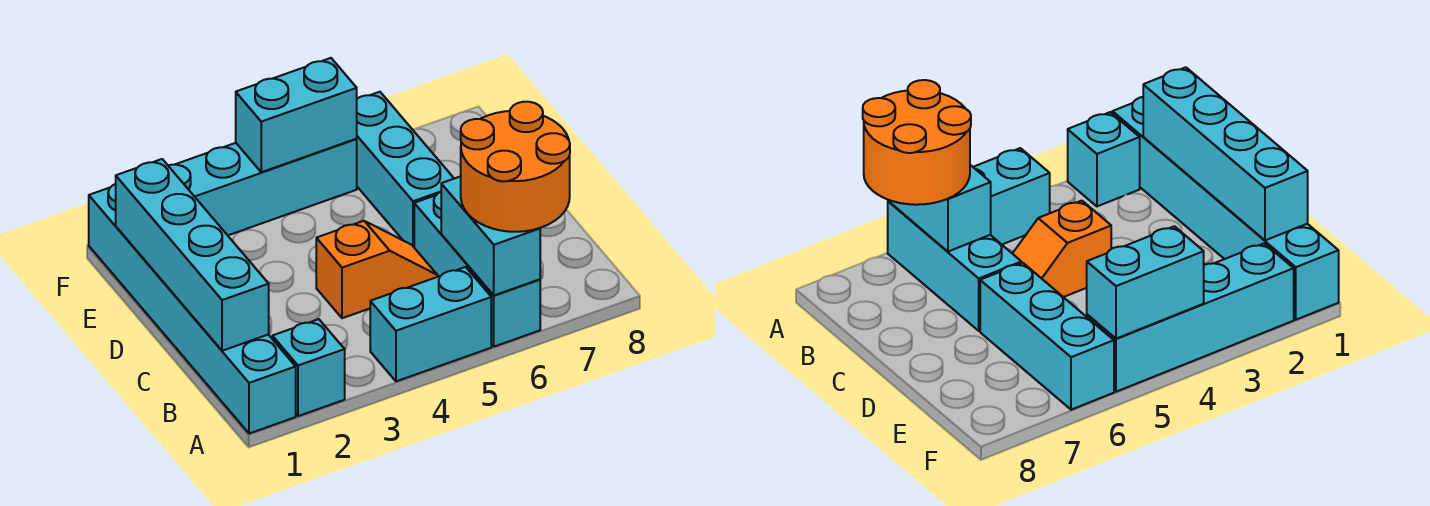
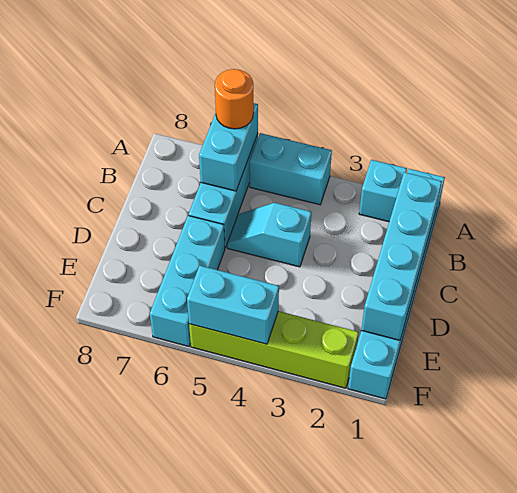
orange 2x2 round brick [461,102,570,232] -> orange 1x1 round brick [215,69,254,129]
orange 1x2 slope [316,221,438,318] -> cyan 1x2 slope [227,203,311,267]
cyan 1x4 brick [168,139,357,235] -> lime 1x4 brick [189,311,359,388]

